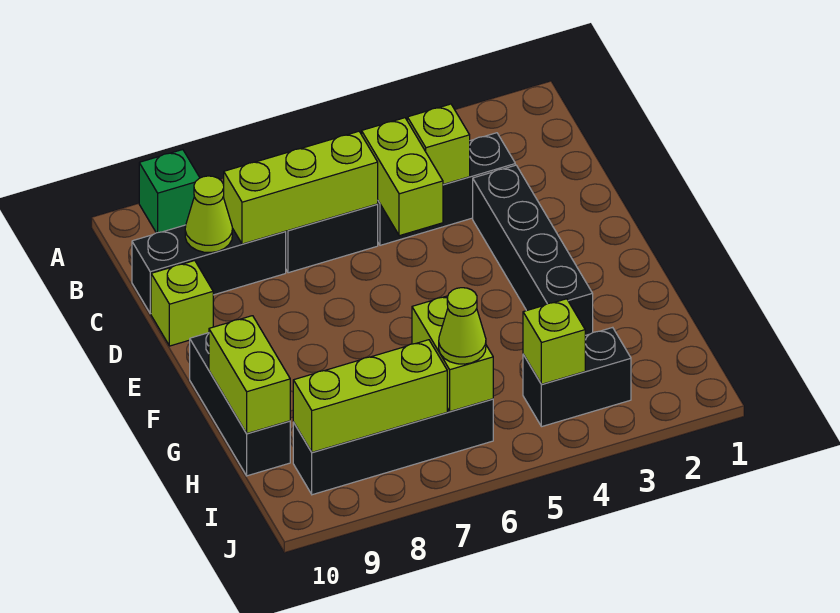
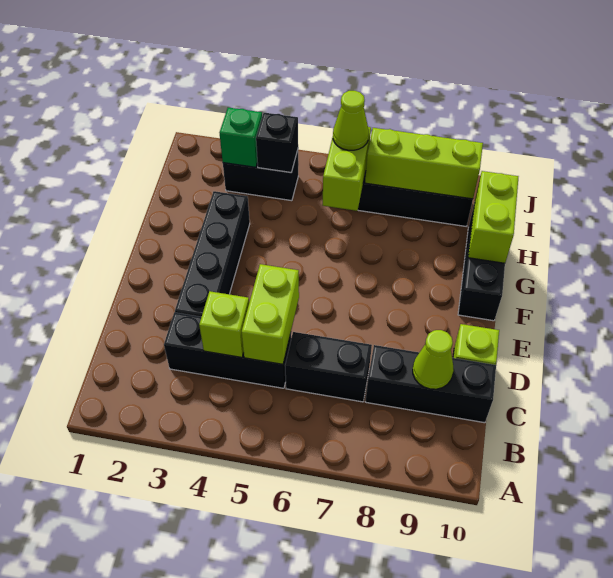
green 1x1 brick [139,150,200,233] -> green 1x1 brick moved to [219,108,262,167]
lime 1x3 brick [224,131,378,244] -> none
lime 1x1 brick [523,299,585,384] -> black 1x1 brick [256,113,298,173]

